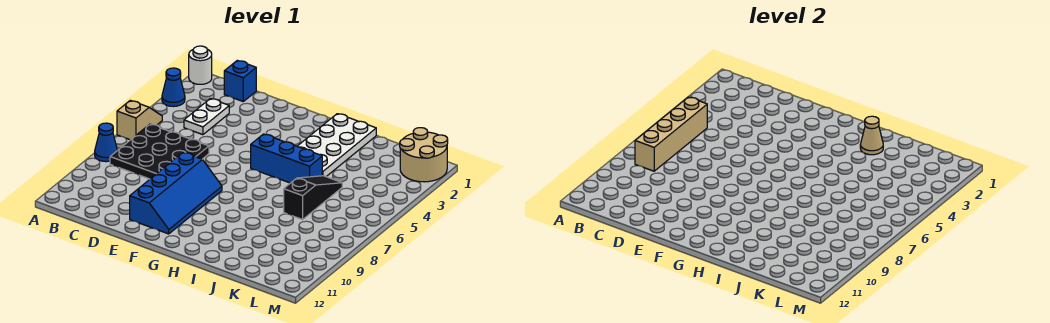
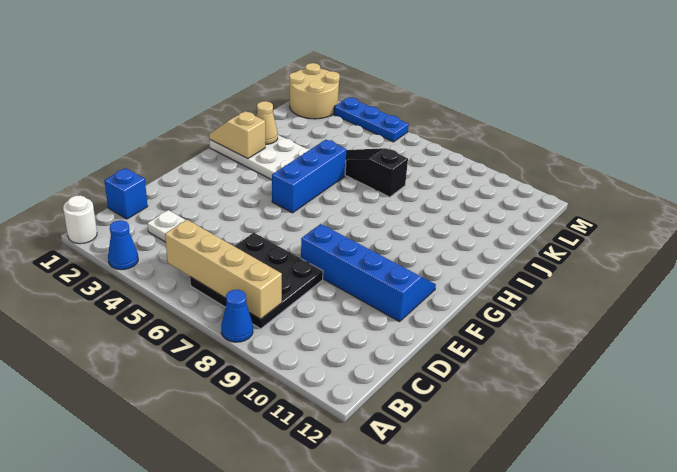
tan 1x2 slope [117,100,162,140] -> tan 1x2 slope moved to [209,111,265,159]
none -> blue 1x3 plate [334,98,409,142]

